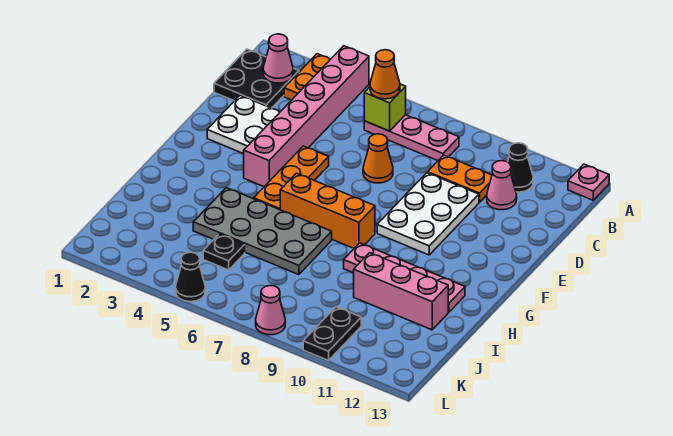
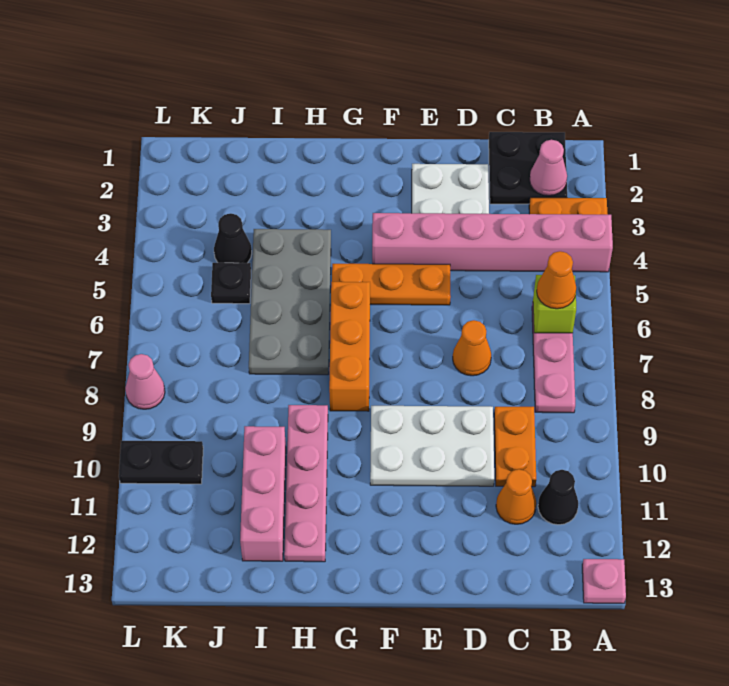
pink 1x1 cone [487,161,517,210] -> orange 1x1 cone [496,469,536,524]
black 1x1 cone [175,252,205,302] -> black 1x1 cone moved to [214,213,252,263]

